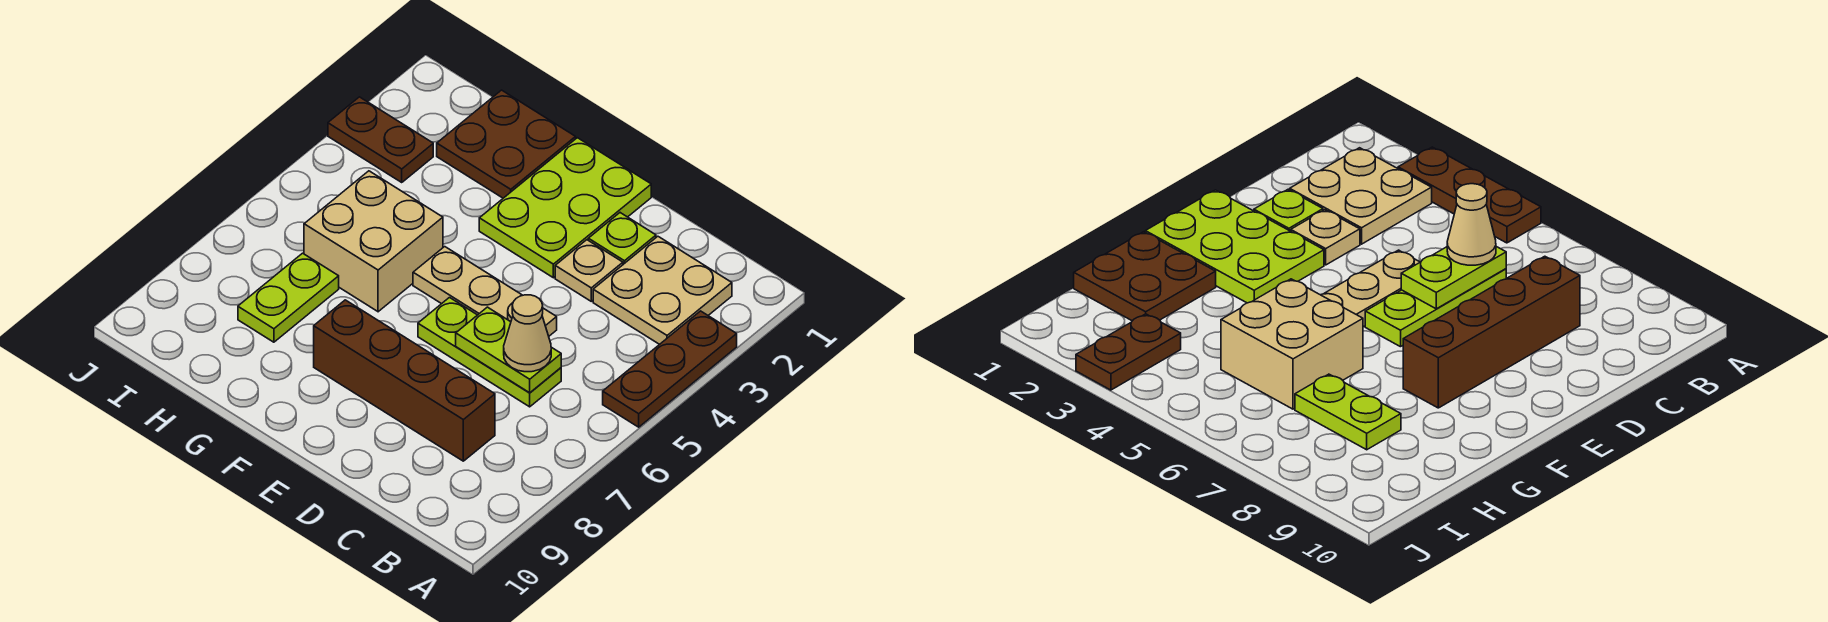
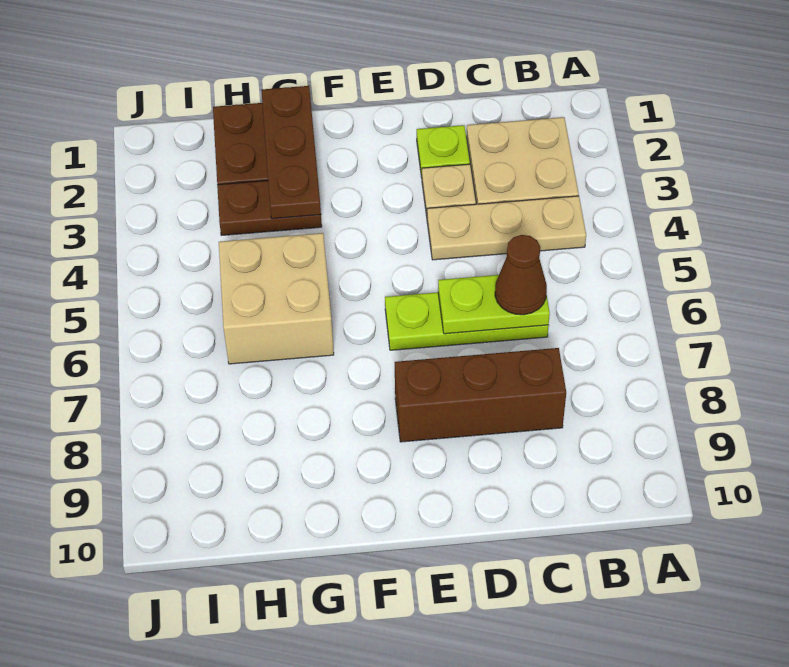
brown 1x3 plate [603,311,737,427] -> brown 1x3 plate moved to [261,86,321,219]
tan 1x1 cone [504,295,551,372] -> brown 1x1 cone [495,235,547,315]
brown 1x4 brick [314,300,495,461] -> brown 1x3 brick [395,348,566,442]
tan 1x3 plate [413,247,557,336] -> tan 1x3 plate moved to [427,196,586,260]
lime 2x3 plate [479,138,651,278] -> none
lime 1x2 plate [238,253,339,342] -> none
brown 1x2 plate [328,97,433,182] -> brown 1x2 plate moved to [217,181,322,235]

